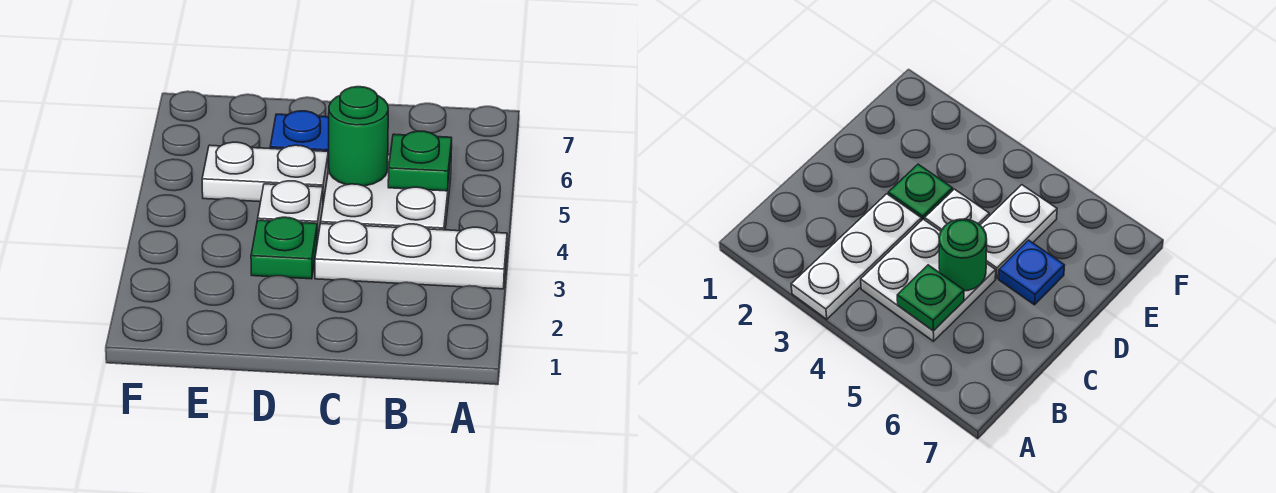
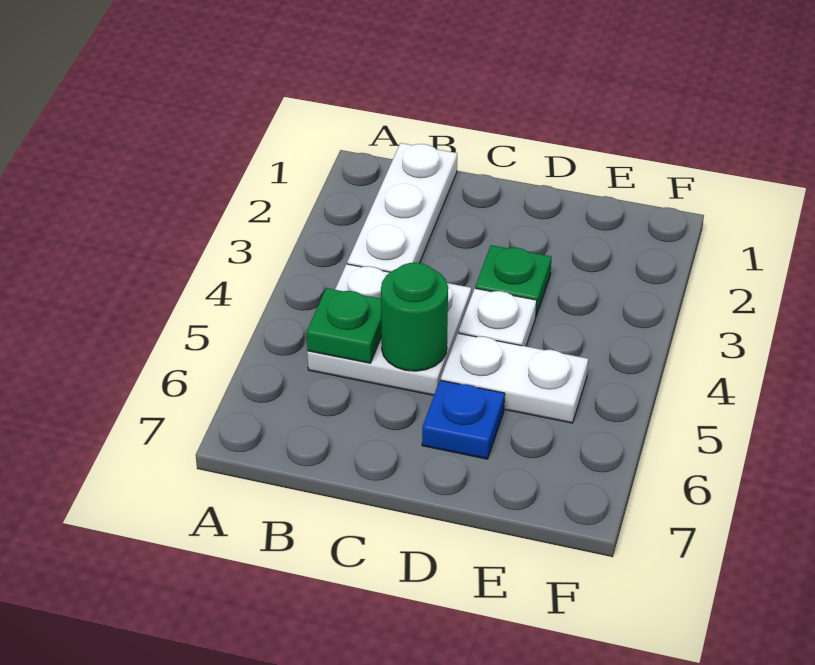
white 1x3 plate [315,221,507,289] -> white 1x3 plate turned to [347,143,457,272]

